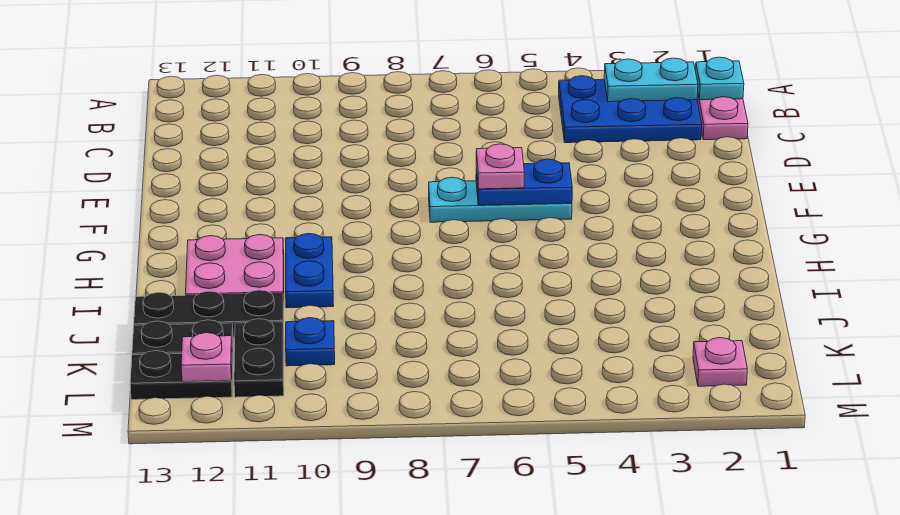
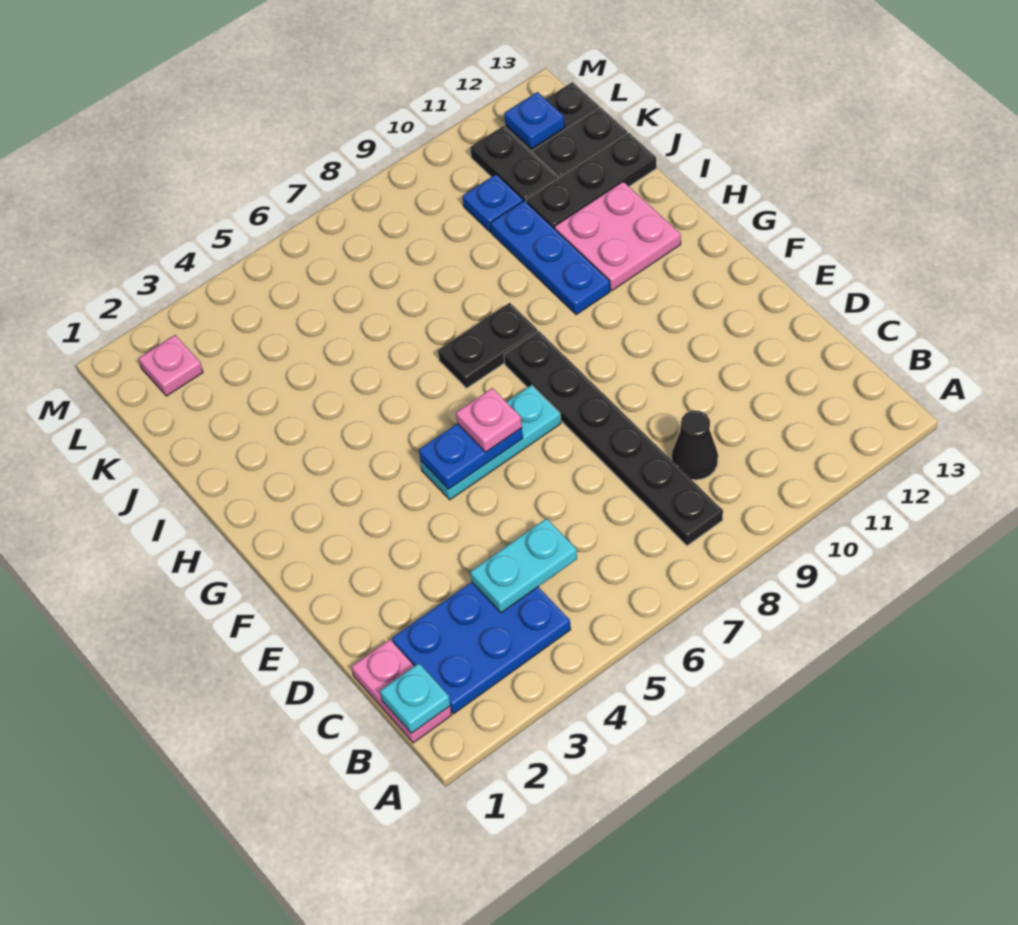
cyan 1x2 plate [604,58,698,102] -> cyan 1x2 plate moved to [470,518,577,613]
none -> black 1x6 plate [504,331,723,546]
none -> black 1x1 cone [672,410,718,480]
none -> black 1x2 plate [438,303,538,388]
blue 1x2 plate [285,234,333,308] -> blue 1x3 plate [491,201,610,315]
pink 1x1 plate [181,333,232,382] -> blue 1x1 plate [504,92,565,149]

